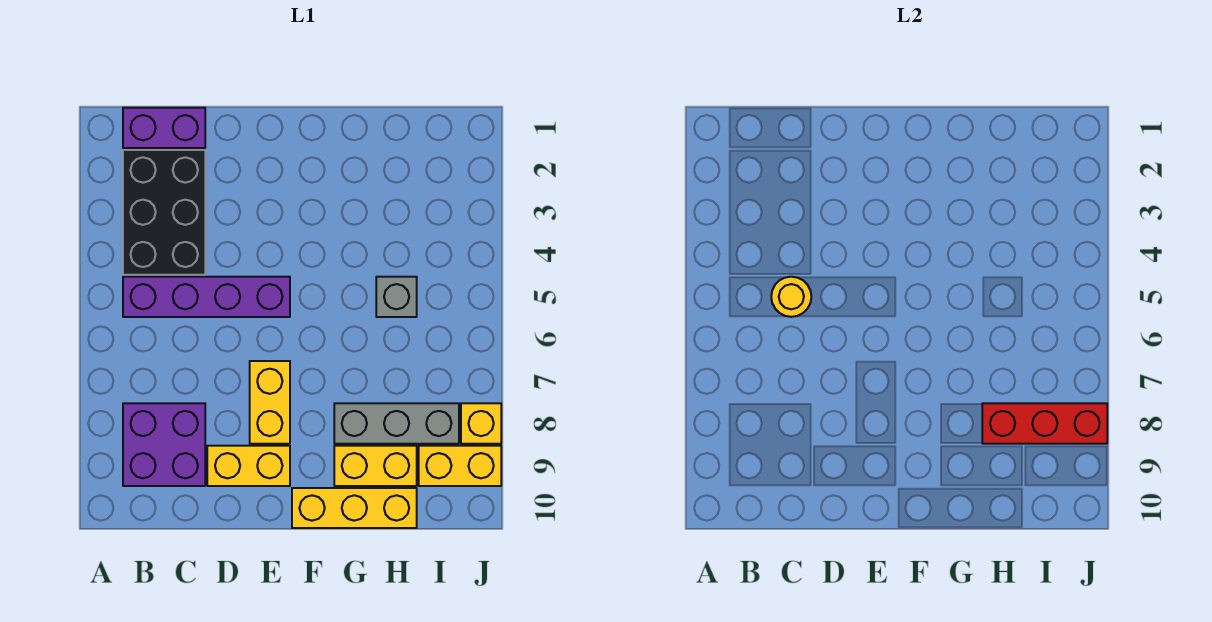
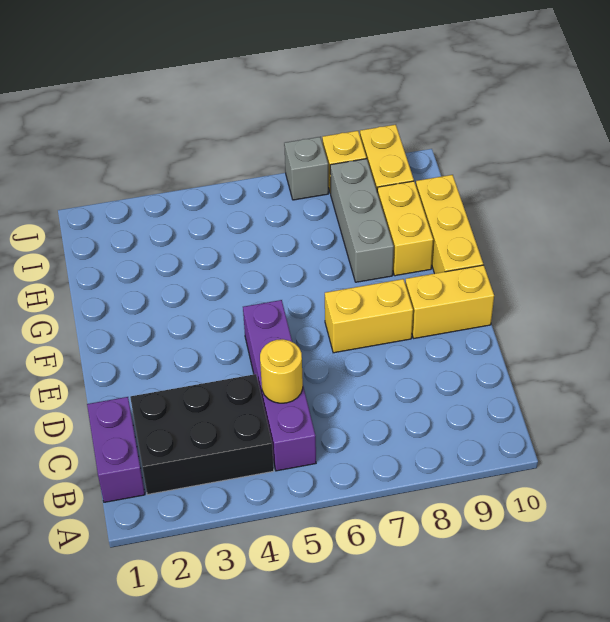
purple 2x2 brick [123,403,205,486] -> none
yellow 1x2 brick [207,446,290,486] -> yellow 1x2 brick turned to [405,265,494,338]
grey 1x1 brick [376,277,417,317] -> grey 1x1 brick moved to [284,137,328,200]
red 1x3 brick [982,403,1107,444] -> none

